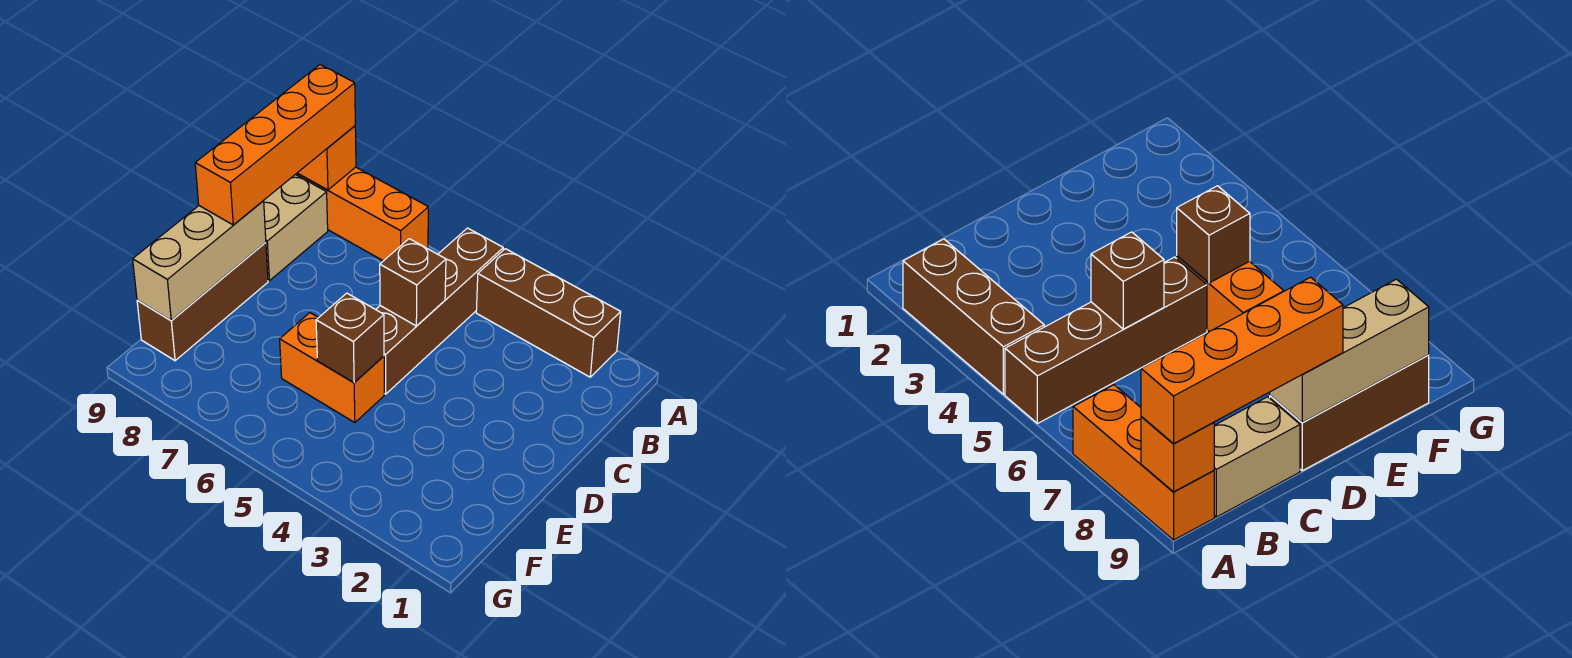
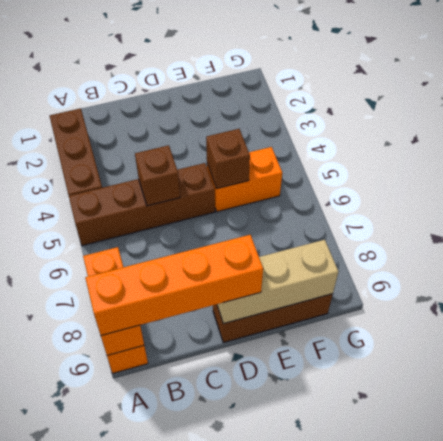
tan 1x2 brick [264,175,328,281] -> none
orange 1x2 brick [280,313,384,423] -> orange 1x2 brick turned to [207,147,282,212]

